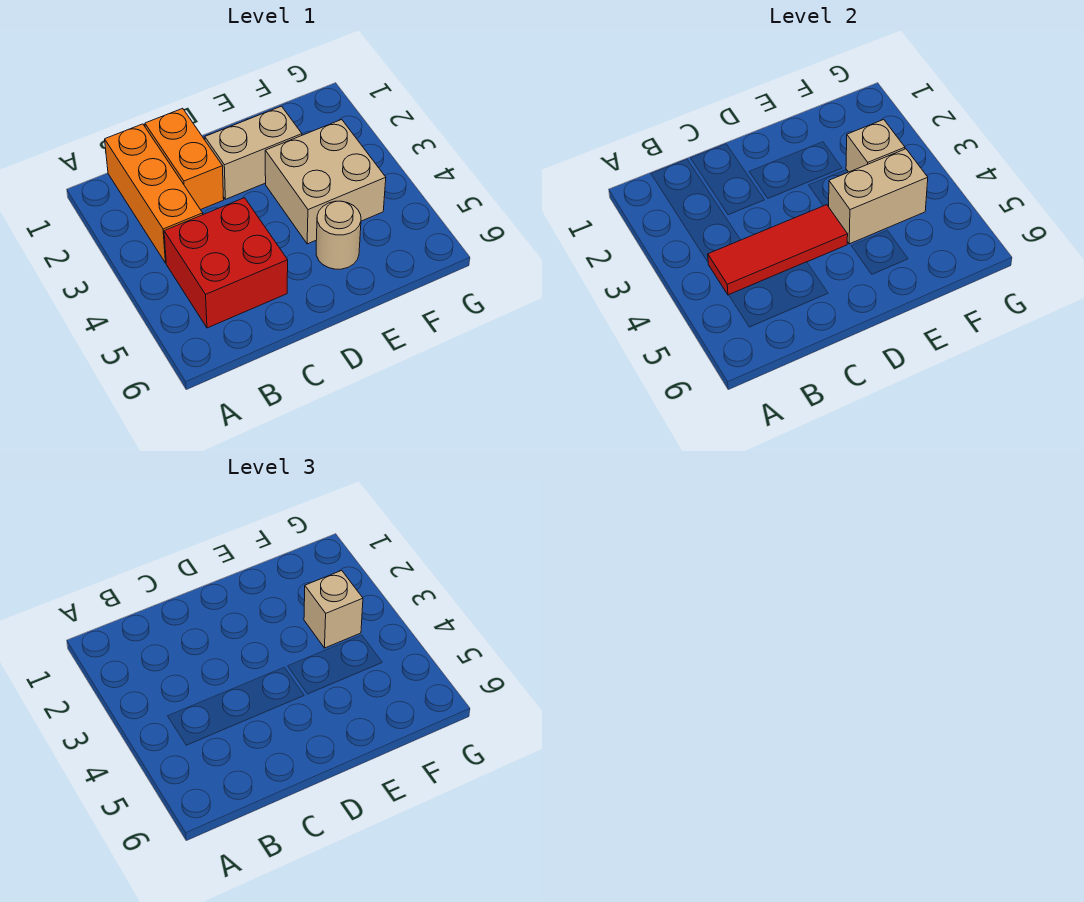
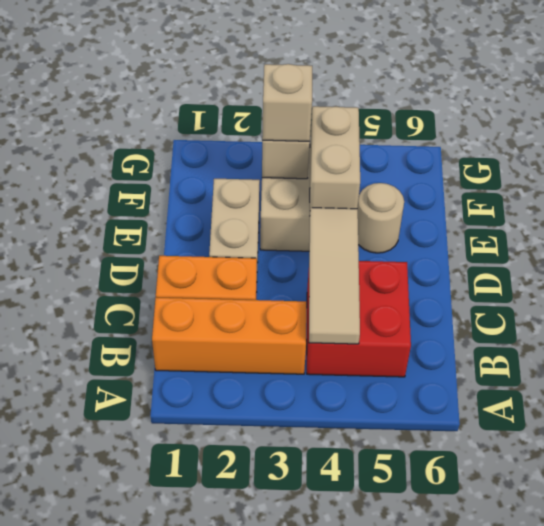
red 1x3 tile [708,205,848,295] -> tan 1x3 tile [309,208,360,344]

